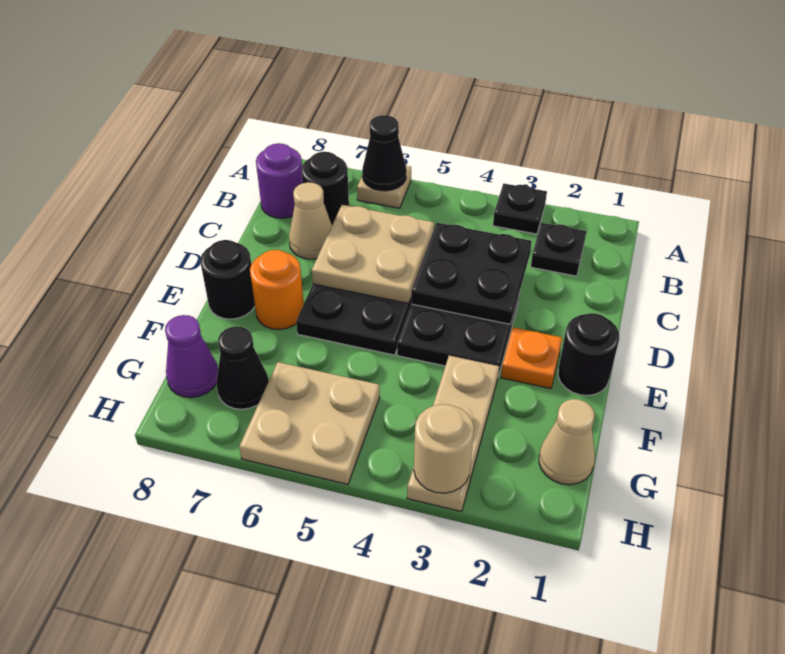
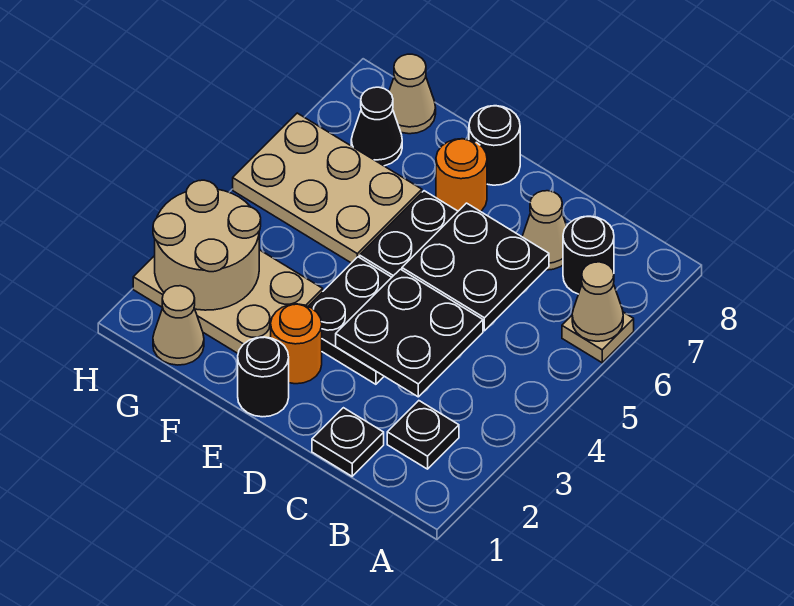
black 1x1 plate [493,184,547,234] -> black 1x1 plate moved to [312,408,384,476]
black 1x1 cone [362,115,407,191] -> tan 1x1 cone [572,262,623,341]
purple 1x1 round brick [256,143,302,218] -> none
tan 2x2 plate [312,205,434,303] -> black 2x2 plate [402,203,549,331]
orange 1x1 plate [501,327,562,389] -> orange 1x1 round brick [271,304,322,384]
tan 1x3 plate [407,356,499,512] -> tan 2x3 plate [133,250,323,353]
tan 2x2 plate [239,362,380,484] -> tan 2x3 plate [233,113,422,263]
purple 1x1 cone [165,315,218,398] -> tan 1x1 cone [389,54,436,134]
tan 1x1 round brick [414,404,474,493] -> tan 2x2 round brick [153,180,261,310]

